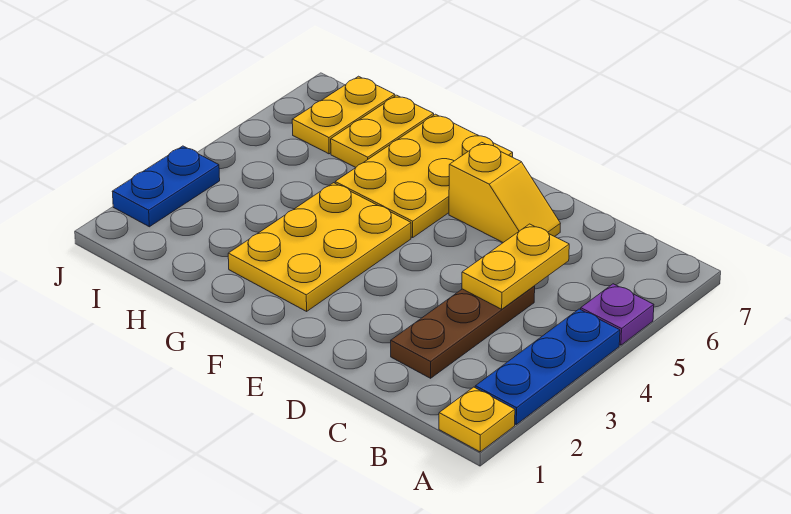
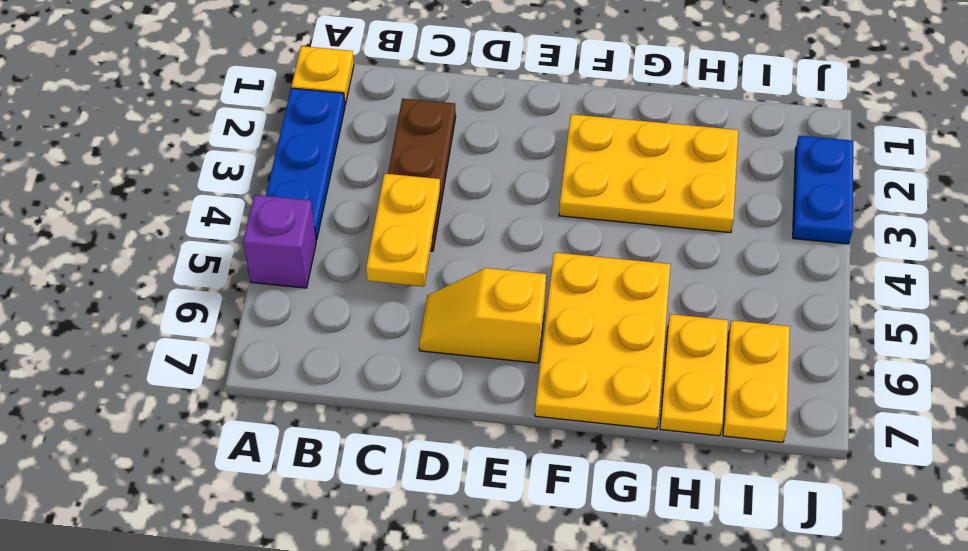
purple 1x1 plate [581,284,654,345] -> purple 1x1 brick [243,195,316,288]
yellow 2x3 plate [228,183,411,311] -> yellow 2x3 plate turned to [559,114,738,233]

